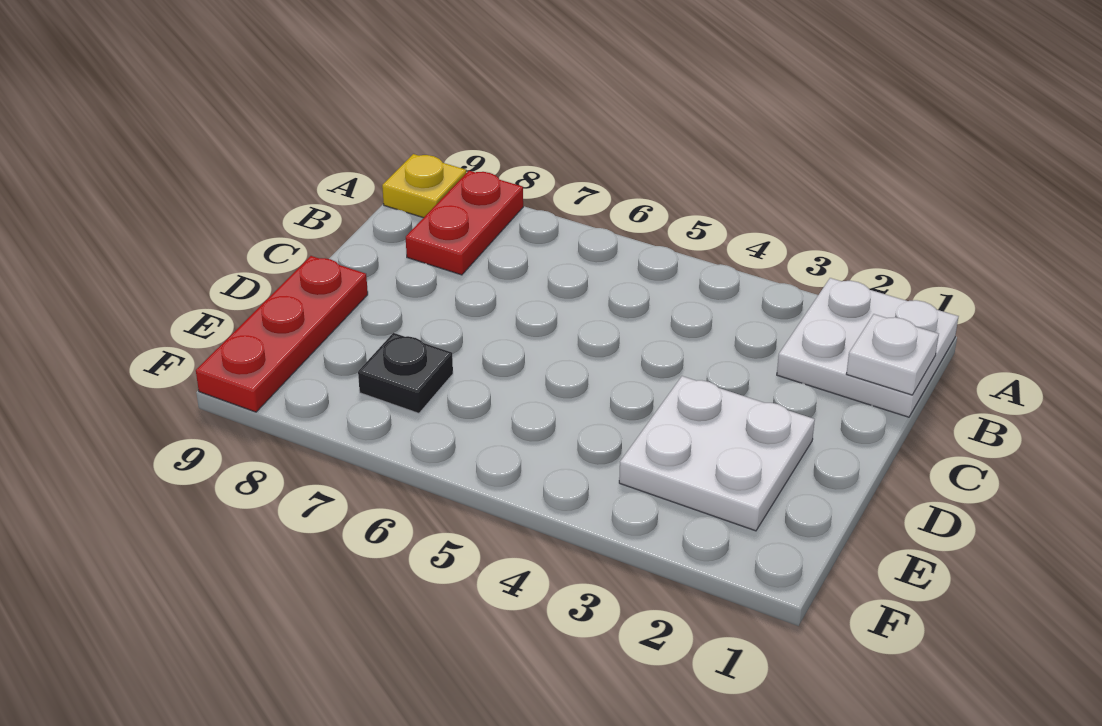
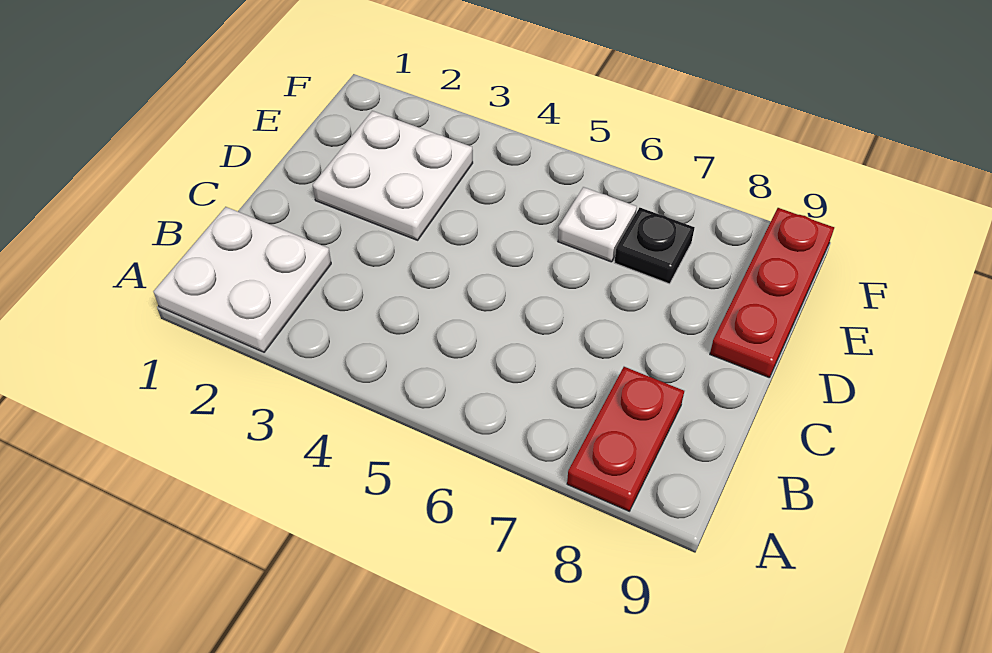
yellow 1x1 plate [382,154,466,218] -> none
white 1x1 plate [846,314,939,395] -> white 1x1 plate moved to [558,187,637,262]

